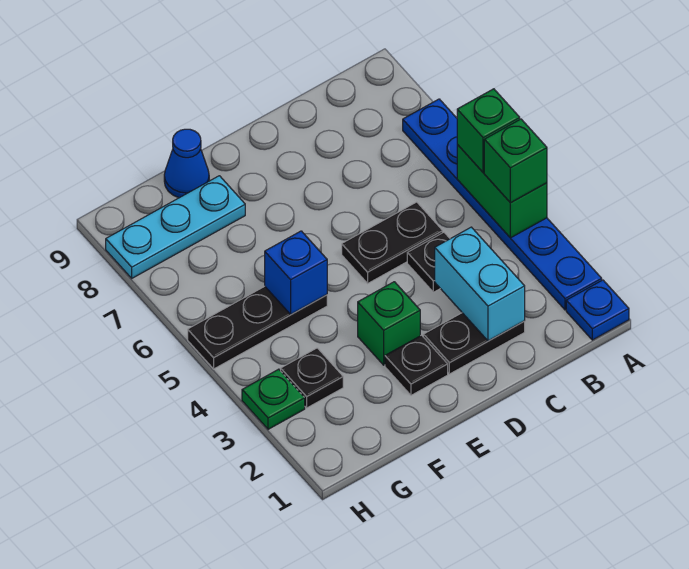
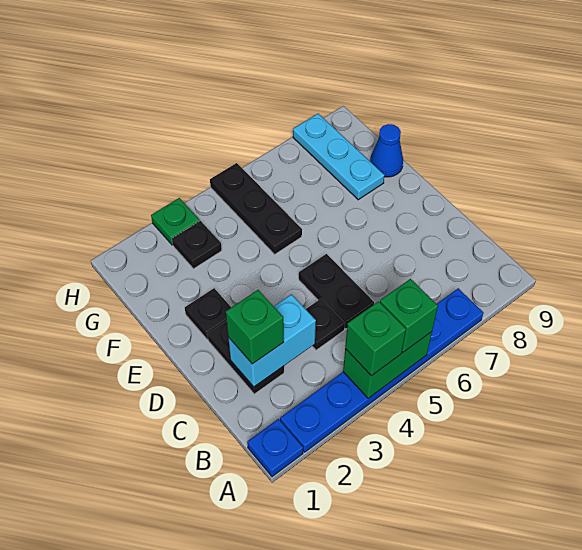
green 1x1 brick [358,282,420,365] -> green 1x1 brick moved to [226,290,284,364]
blue 1x1 brick [265,231,327,314] -> none

